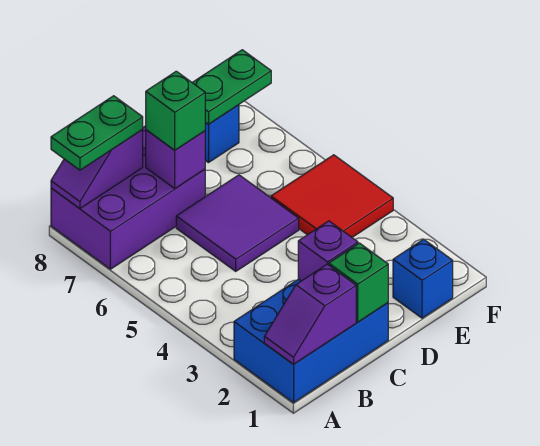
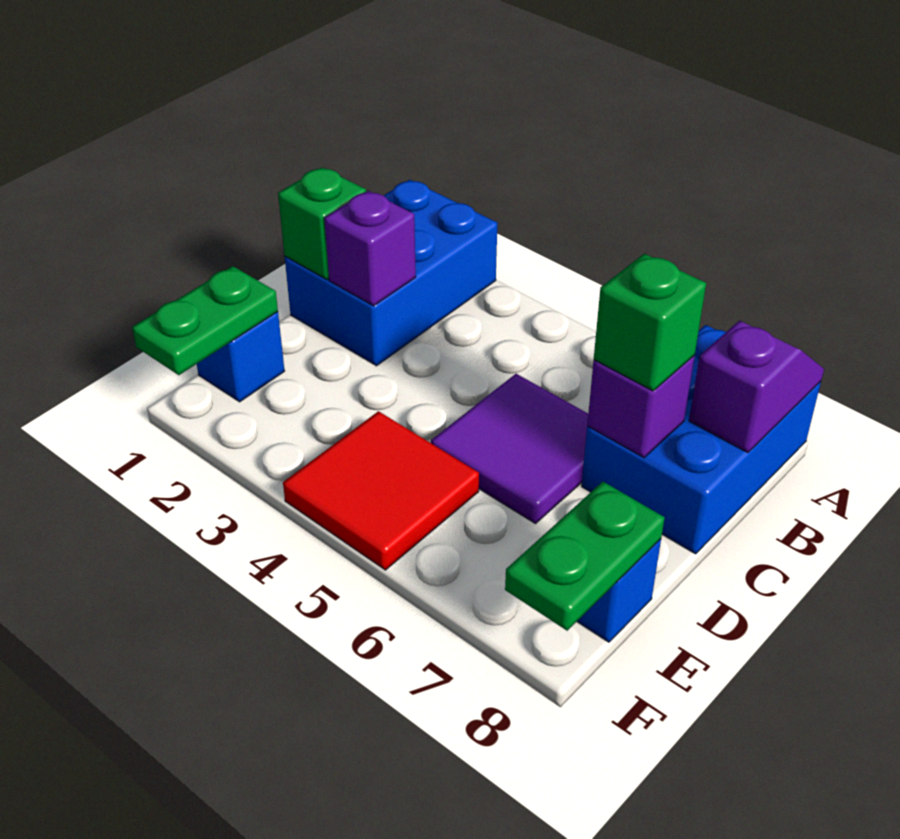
purple 1x2 slope [264,264,356,364] -> none
purple 2x3 brick [51,126,205,269] -> blue 2x3 brick [582,325,821,554]
green 1x2 plate [51,96,143,170] -> green 1x2 plate moved to [132,266,278,375]

